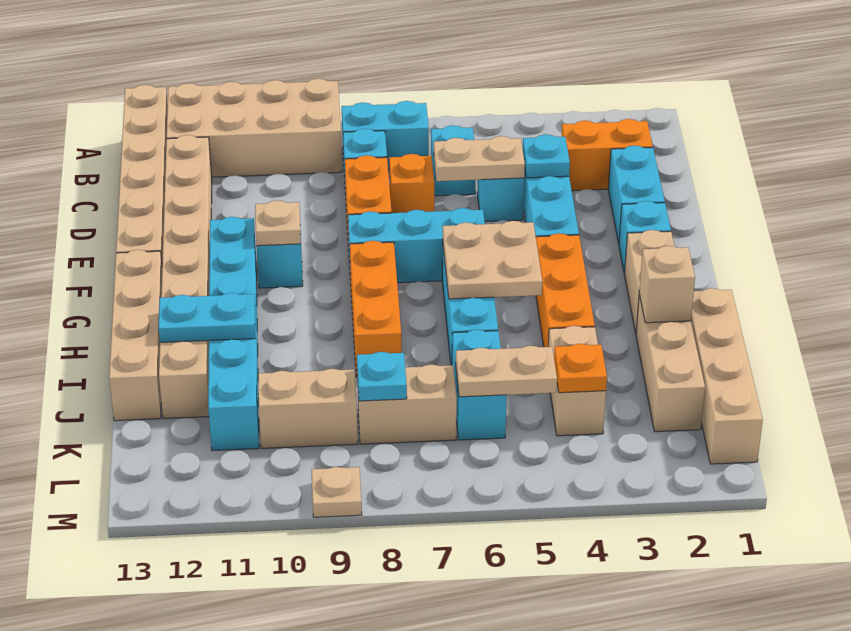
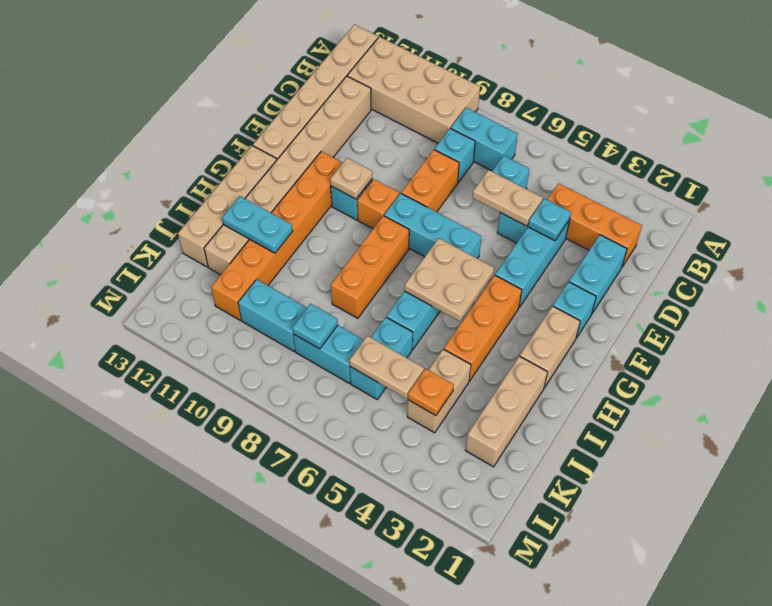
orange 1x2 brick [562,119,653,191] -> orange 1x3 brick [547,183,642,267]
orange 1x1 brick [389,154,434,213] -> orange 1x1 brick moved to [357,179,399,229]
cyan 1x6 brick [208,217,259,451] -> orange 1x6 brick [211,151,342,320]
tan 1x4 brick [691,288,763,464] -> none
tan 1x1 brick [639,246,695,323] -> none
tan 1x2 brick [357,364,457,444] -> cyan 1x2 brick [293,325,364,383]
tan 1x2 brick [258,369,358,448] -> cyan 1x2 brick [238,279,307,351]
tan 1x1 plate [311,467,362,517] -> none

